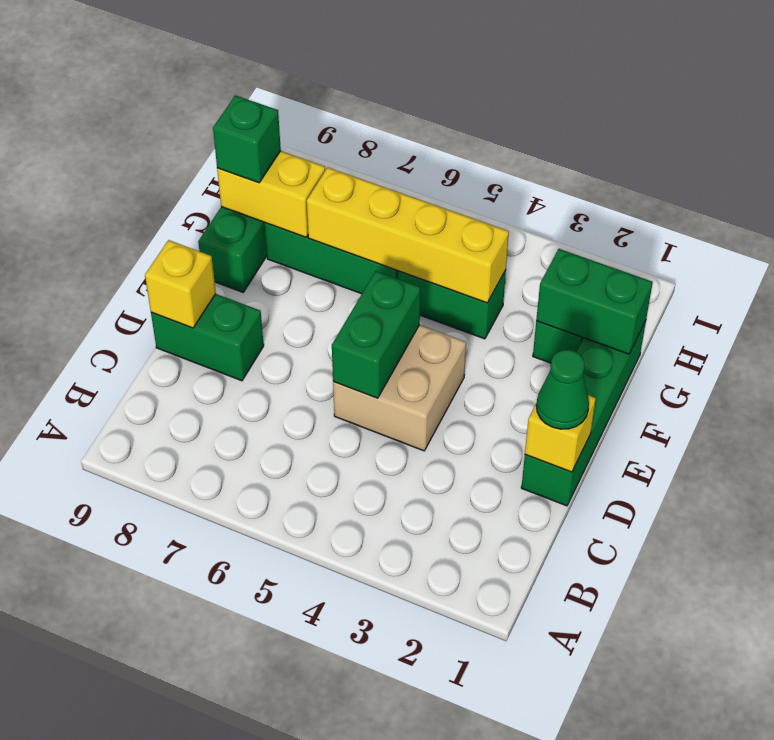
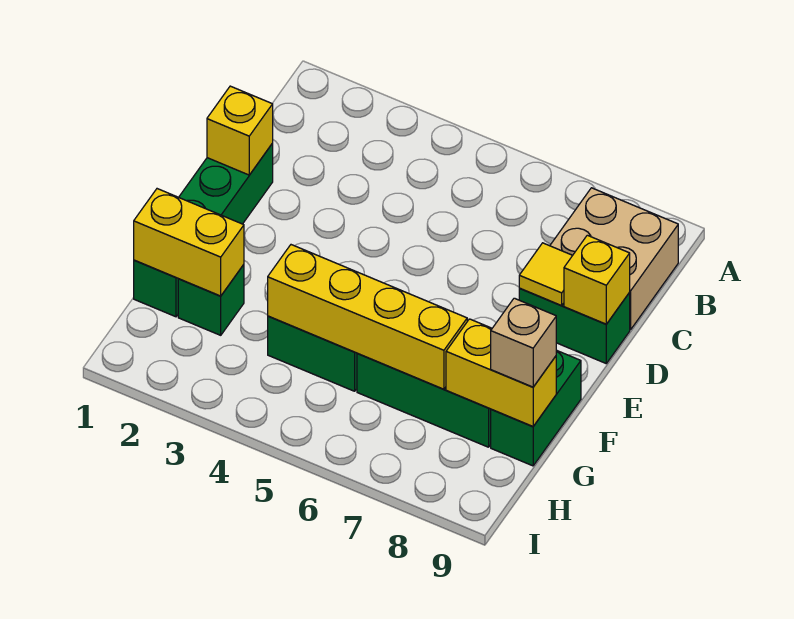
green 1x1 cone [536,350,589,429] -> none
tan 2x2 brick [333,325,466,451] -> tan 2x2 brick moved to [550,188,678,329]
green 1x2 brick [332,271,420,398] -> none
none -> yellow 1x1 tile [519,243,573,305]
green 1x2 brick [536,249,653,354] -> yellow 1x2 brick [134,189,244,296]
green 1x1 brick [213,95,281,183] -> tan 1x1 brick [491,298,556,387]

